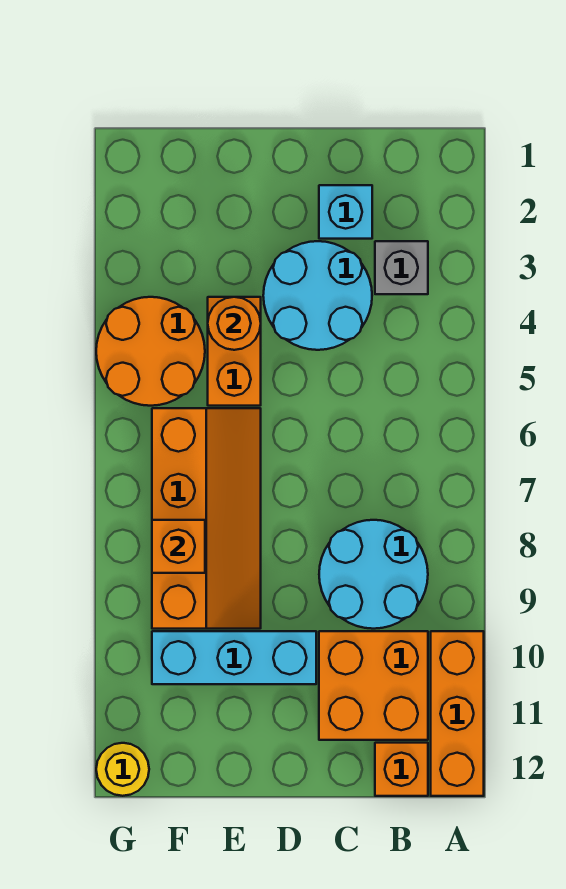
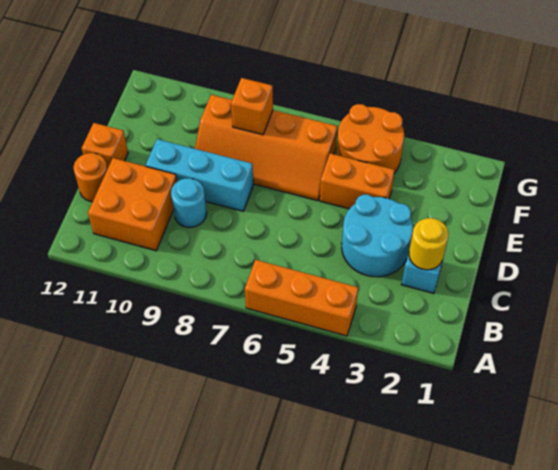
orange 1x3 brick [431,631,484,796] -> orange 1x3 brick moved to [245,260,358,336]
grey 1x1 brick [375,241,428,294] -> none
cyan 2x2 round brick [319,520,428,629] -> cyan 1x1 round brick [171,178,207,227]
orange 1x1 brick [375,743,428,796] -> orange 1x1 brick moved to [82,123,128,169]
cyan 1x3 brick [152,631,316,684] -> cyan 1x3 brick turned to [146,139,253,211]
orange 1x1 round brick [208,297,261,350] -> orange 1x1 round brick moved to [74,153,107,202]
yellow 1x1 round brick [96,743,149,796] -> yellow 1x1 round brick moved to [409,218,448,270]

